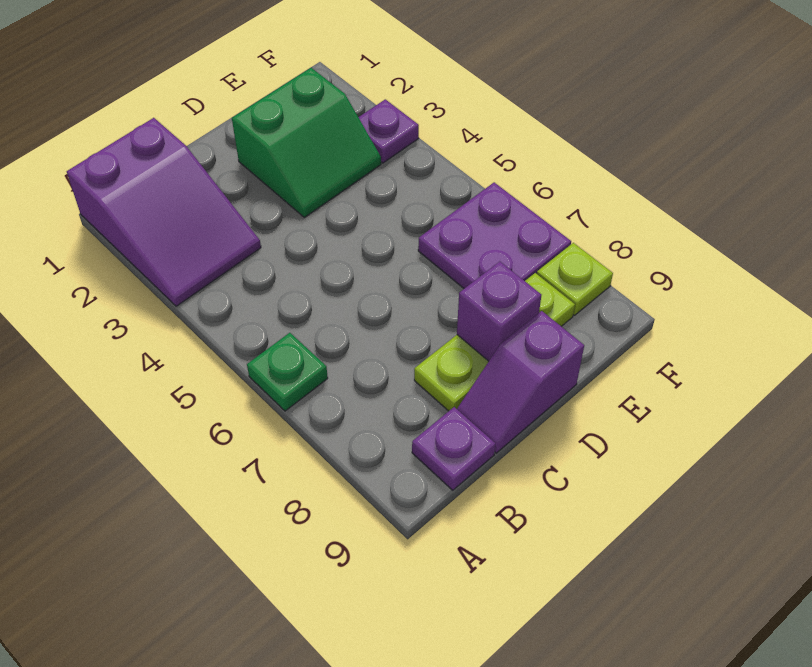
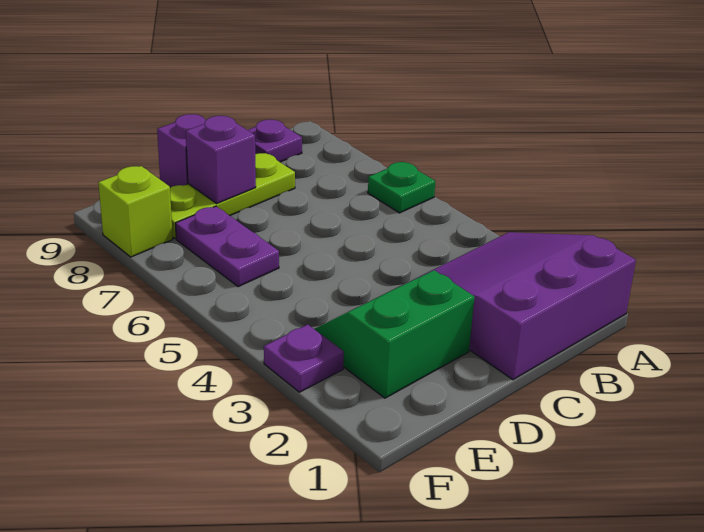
purple 2x3 slope [67,118,261,306] -> purple 3x3 slope [414,232,636,380]
purple 2x2 plate [418,182,571,289] -> purple 1x2 plate [175,206,279,287]
lime 1x1 plate [537,243,613,315] -> lime 1x1 brick [98,166,173,257]

